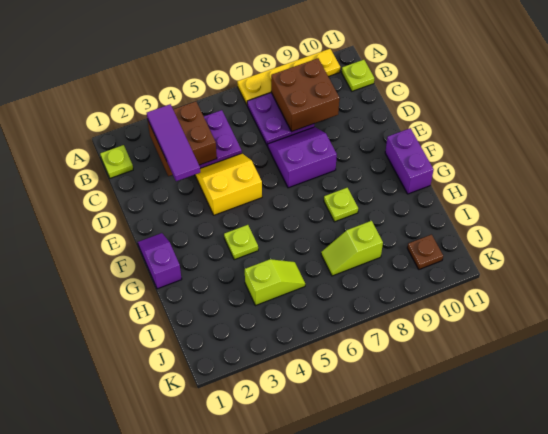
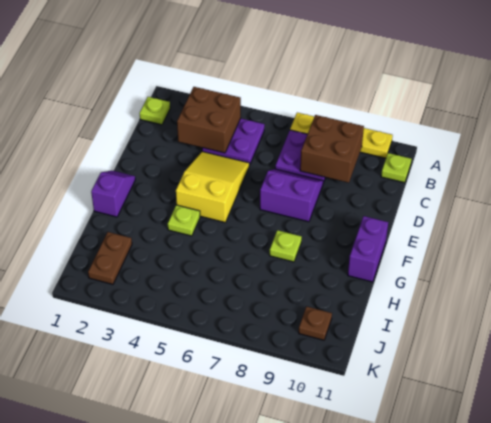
purple 1x3 tile [147,104,200,181] -> none
yellow 2x2 slope [195,154,262,215] -> yellow 2x3 slope [176,152,249,222]
none -> brown 1x2 plate [88,232,132,284]
lime 1x2 slope [245,259,305,306] -> none
lime 1x2 slope [321,221,383,276] -> none

